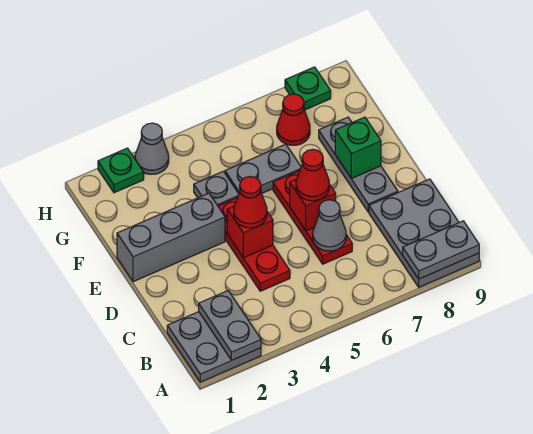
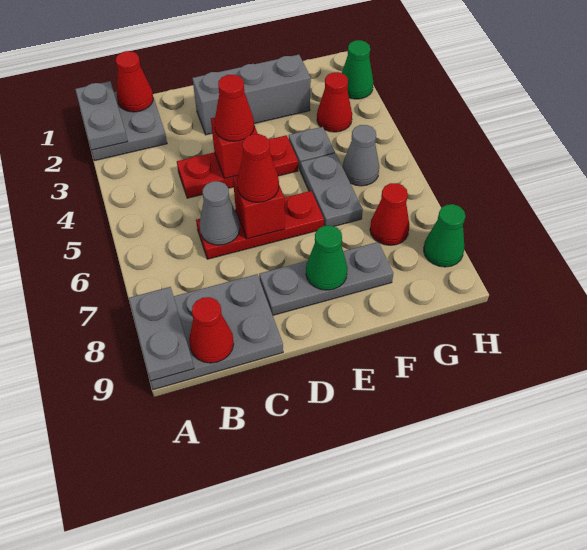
grey 1x2 plate [199,291,261,360] -> grey 1x2 plate turned to [75,81,128,150]
none -> red 1x1 cone [116,51,153,112]
none -> red 1x1 cone [189,297,234,363]
grey 1x3 brick [117,193,225,282] -> grey 1x3 brick turned to [193,55,311,135]
green 1x1 brick [335,117,381,179] -> green 1x1 cone [306,226,347,290]
none -> red 1x1 cone [317,72,352,132]
green 1x1 plate [98,148,144,193] -> green 1x1 cone [342,40,373,99]
grey 1x1 cone [135,123,169,174] -> grey 1x1 cone moved to [342,125,379,186]
green 1x1 plate [285,67,331,110] -> green 1x1 cone [424,204,465,267]

